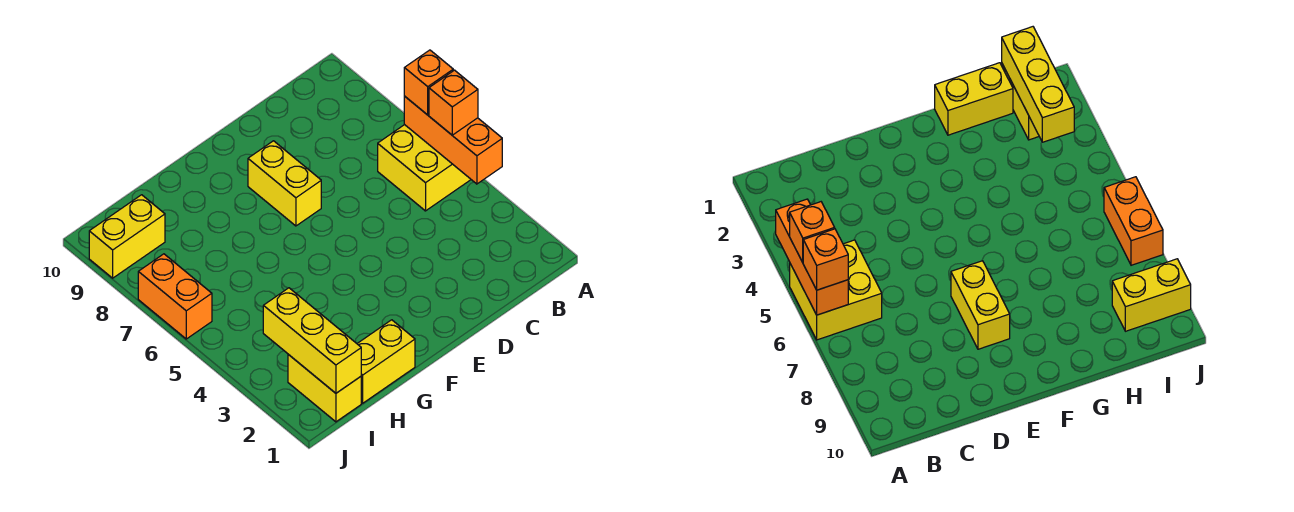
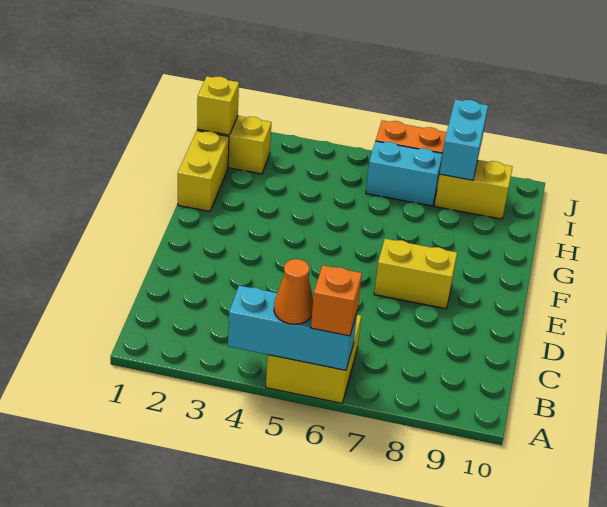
orange 1x3 brick [404,96,502,184] -> cyan 1x3 brick [228,285,358,370]
orange 1x1 brick [429,70,478,135] -> orange 1x1 cone [274,259,313,324]
yellow 1x3 brick [263,288,361,393] -> yellow 1x1 brick [197,76,239,135]
none -> cyan 1x2 brick [366,141,443,206]
none -> cyan 1x2 brick [440,99,488,180]
yellow 1x2 brick [89,195,165,278] -> yellow 1x2 brick turned to [435,160,513,219]

